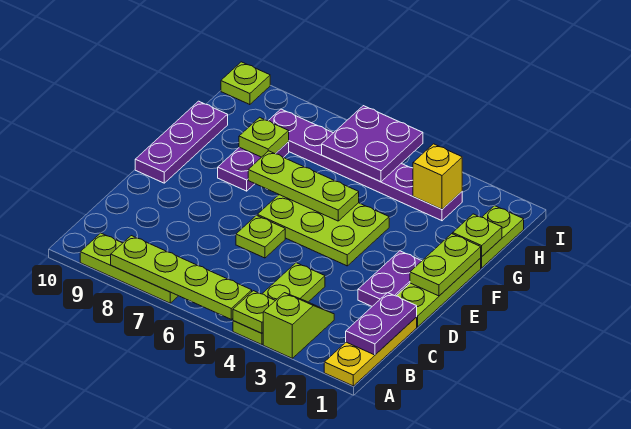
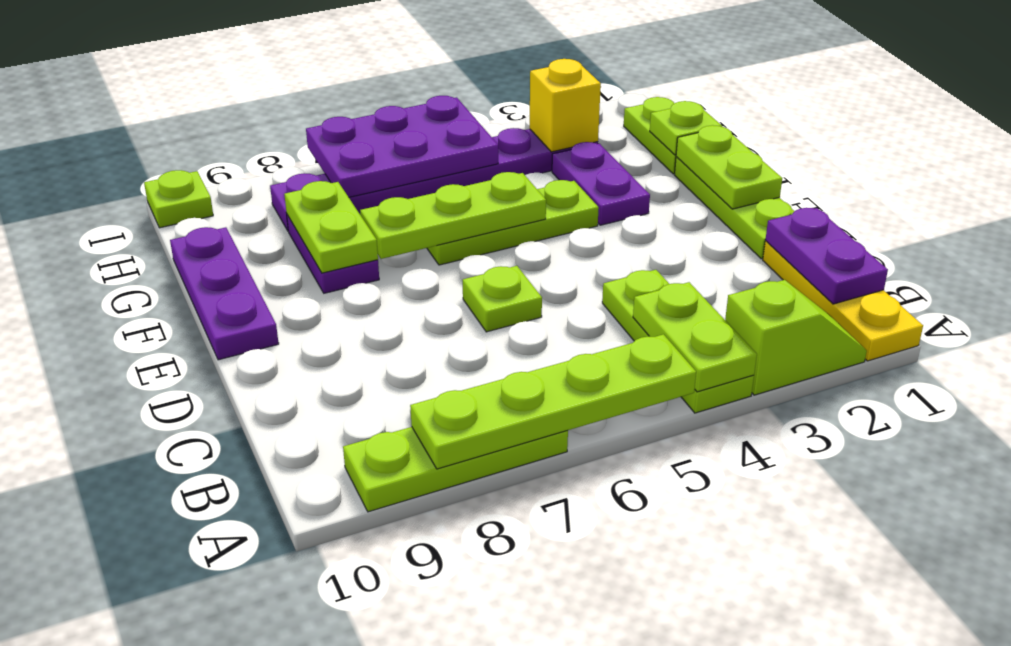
lime 1x2 slope [263,293,334,358] -> lime 1x2 slope turned to [725,280,867,395]
lime 1x1 plate [233,291,275,333] -> lime 1x2 plate [633,282,757,392]
purple 1x2 plate [358,251,421,306] -> purple 1x2 plate moved to [552,142,650,225]
lime 2x3 plate [257,195,389,266] -> lime 1x3 plate [427,180,599,265]
lime 1x1 plate [239,117,289,157] -> lime 1x2 plate [284,181,378,273]
purple 2x2 plate [322,106,423,182] -> purple 2x3 plate [306,96,498,197]

